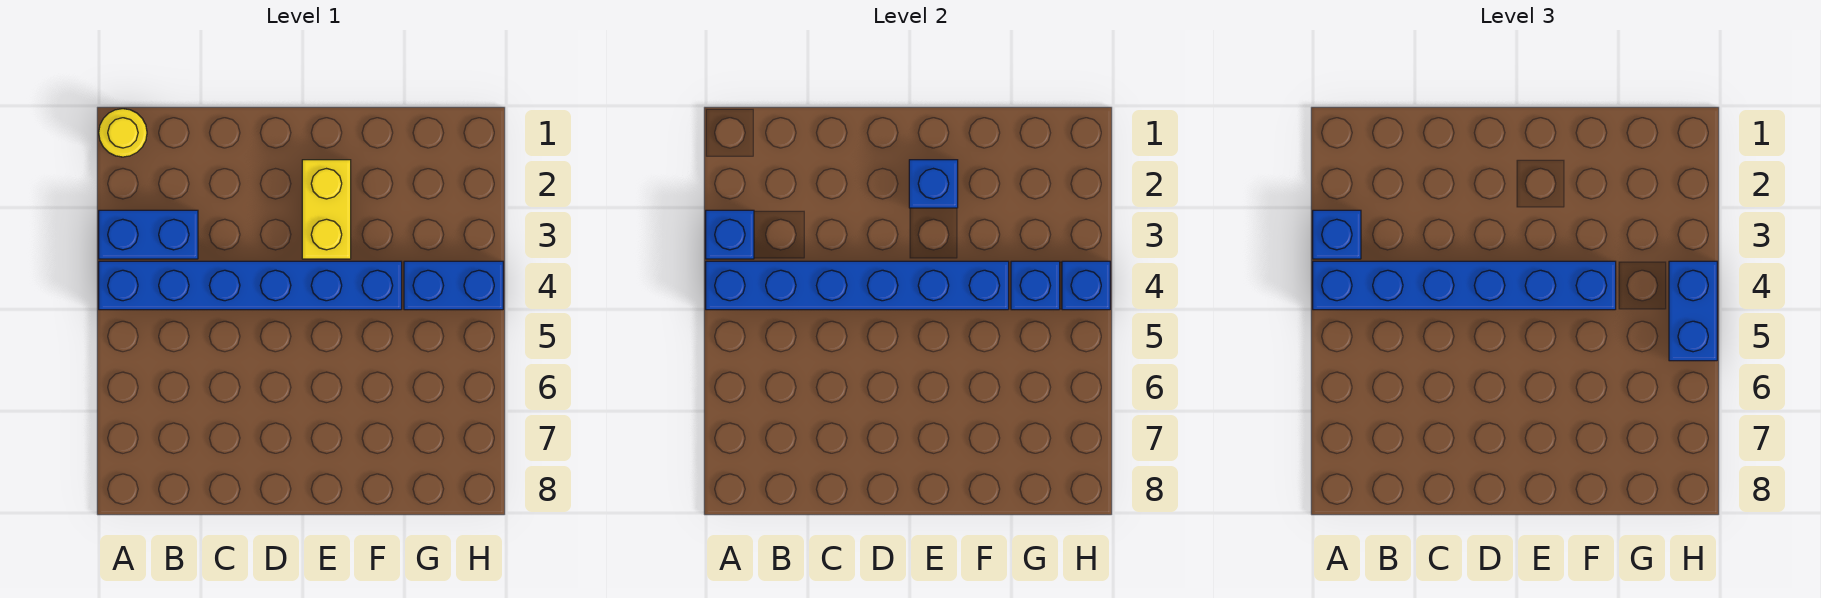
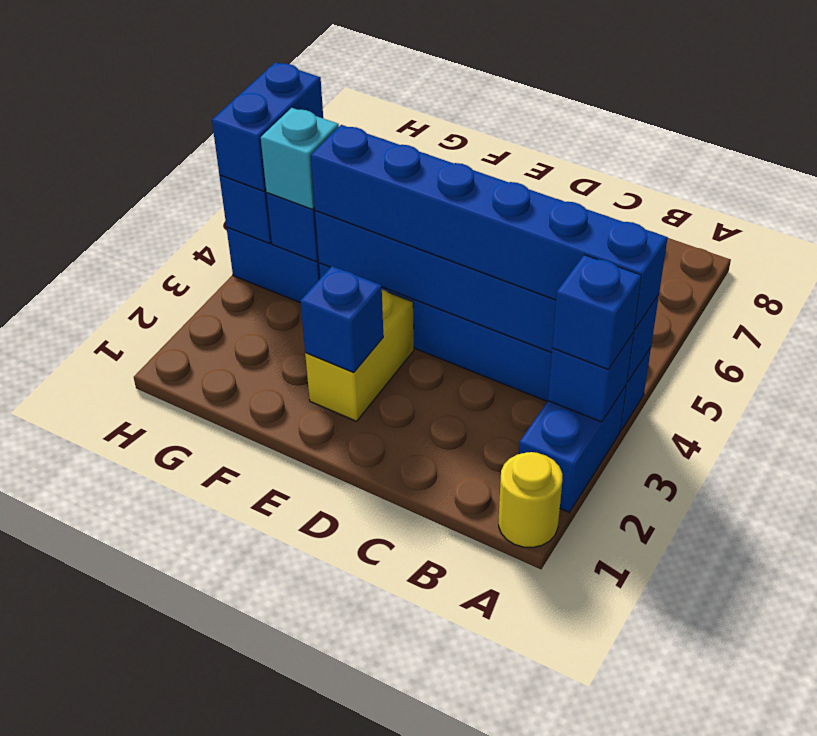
blue 1x2 brick [99,210,198,259] -> blue 1x2 brick turned to [519,386,626,512]
none -> cyan 1x1 brick [261,108,339,209]

